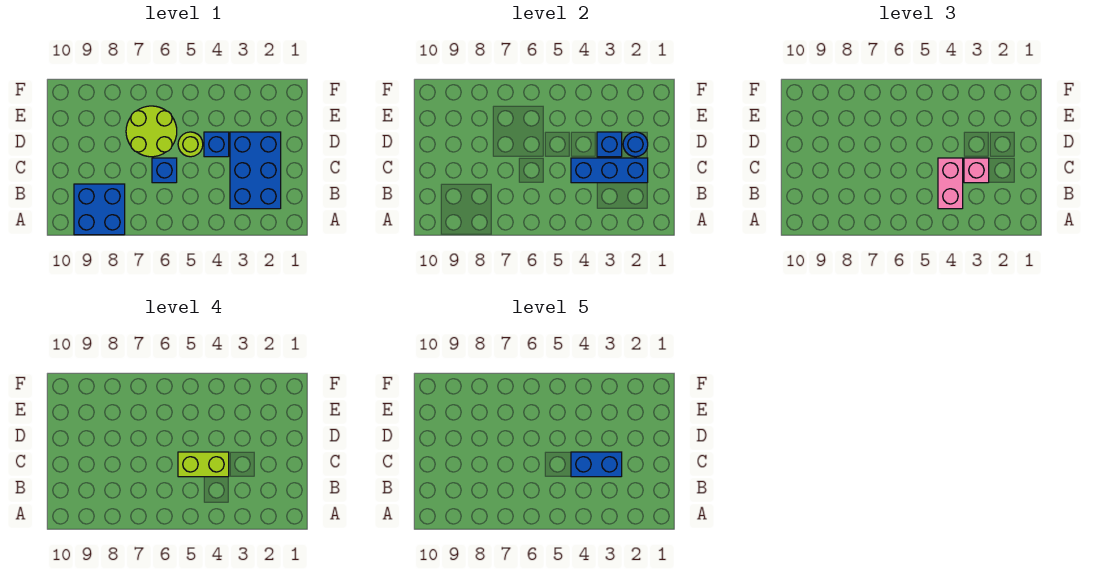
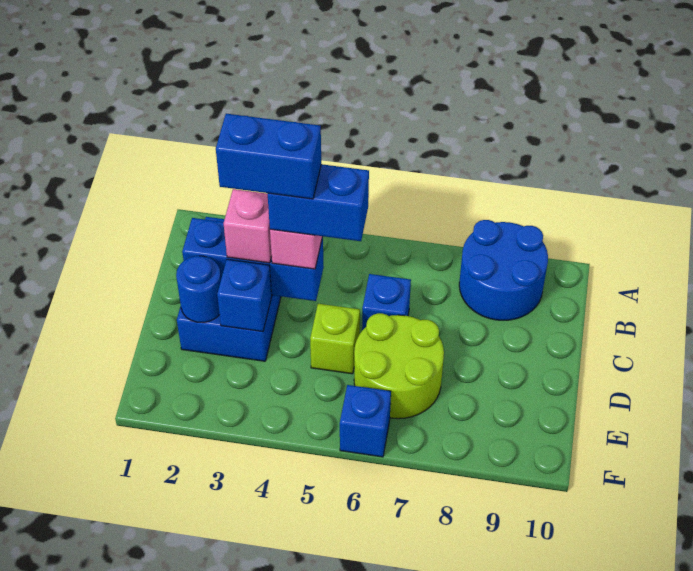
blue 2x2 brick [74,184,125,235] -> blue 2x2 round brick [459,220,548,320]
lime 1x2 brick [178,452,229,477] -> blue 1x2 brick [267,164,369,241]
blue 1x1 brick [204,132,229,157] -> blue 1x1 brick moved to [340,385,391,457]
lime 1x1 round brick [178,132,203,157] -> lime 1x1 brick [310,304,360,374]

